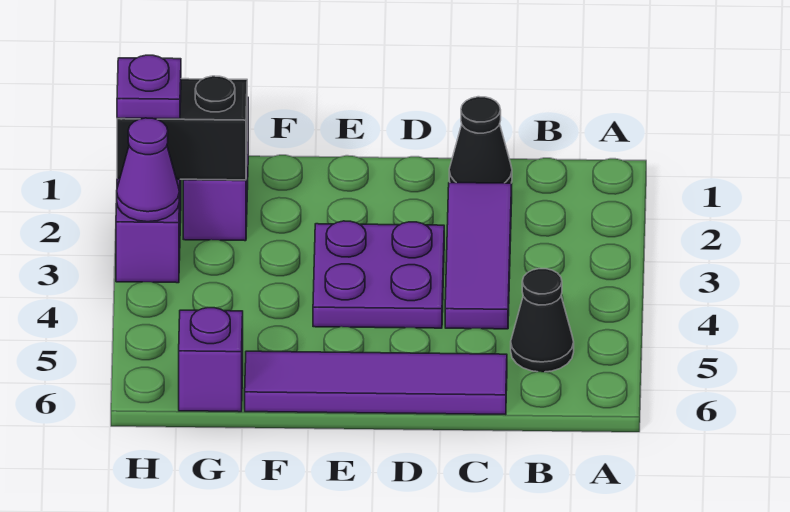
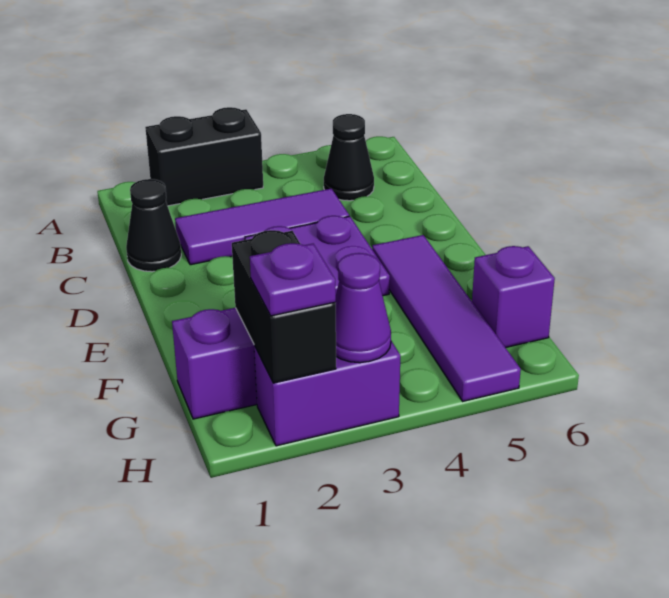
none -> black 1x2 brick [145,107,263,206]
purple 1x4 tile [245,351,507,415] -> purple 1x4 tile moved to [372,235,521,401]

